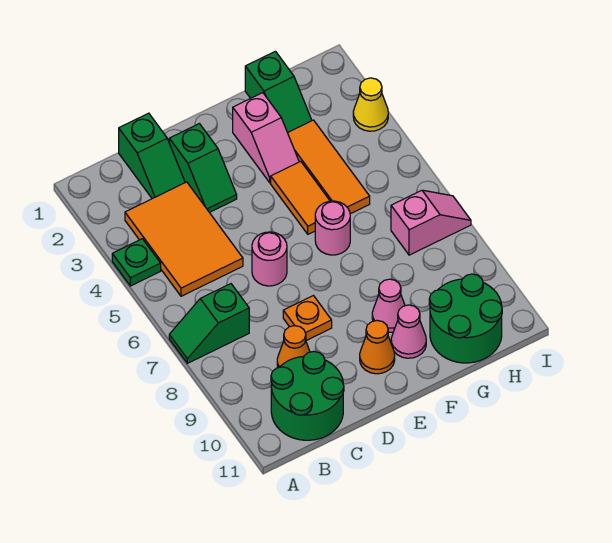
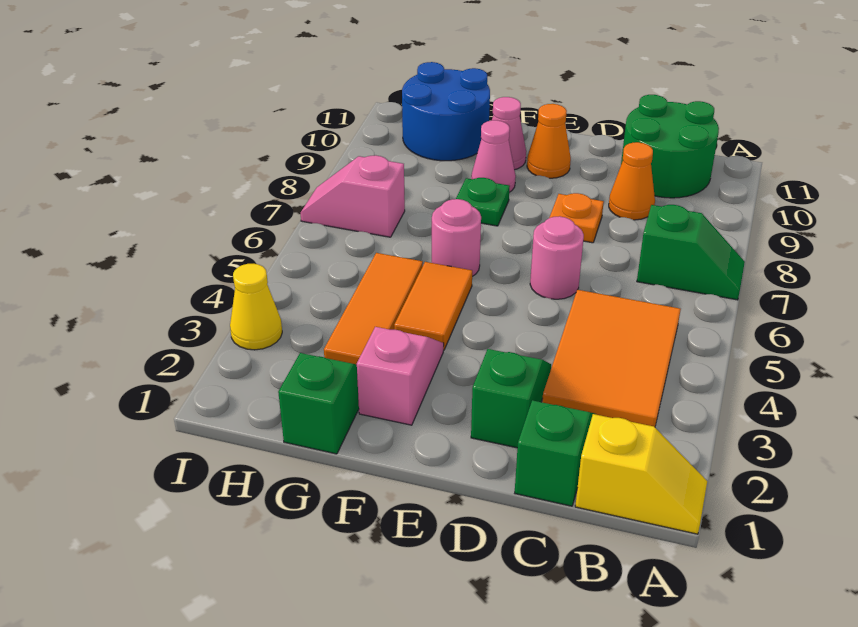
none -> yellow 1x2 slope [575,414,707,534]
green 1x1 plate [112,239,161,286] -> green 1x1 plate moved to [456,178,510,226]
green 2x2 round brick [429,274,502,363] -> blue 2x2 round brick [402,62,490,161]

